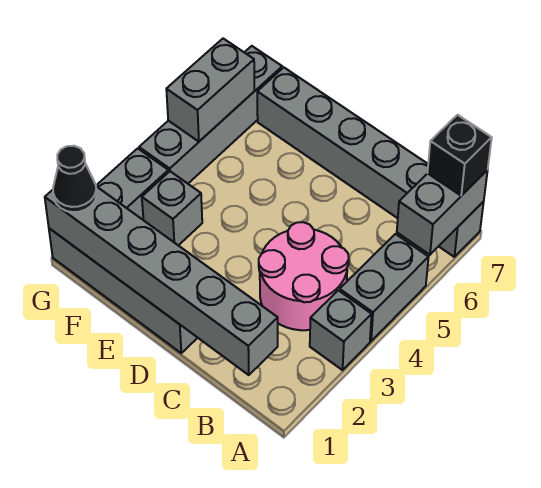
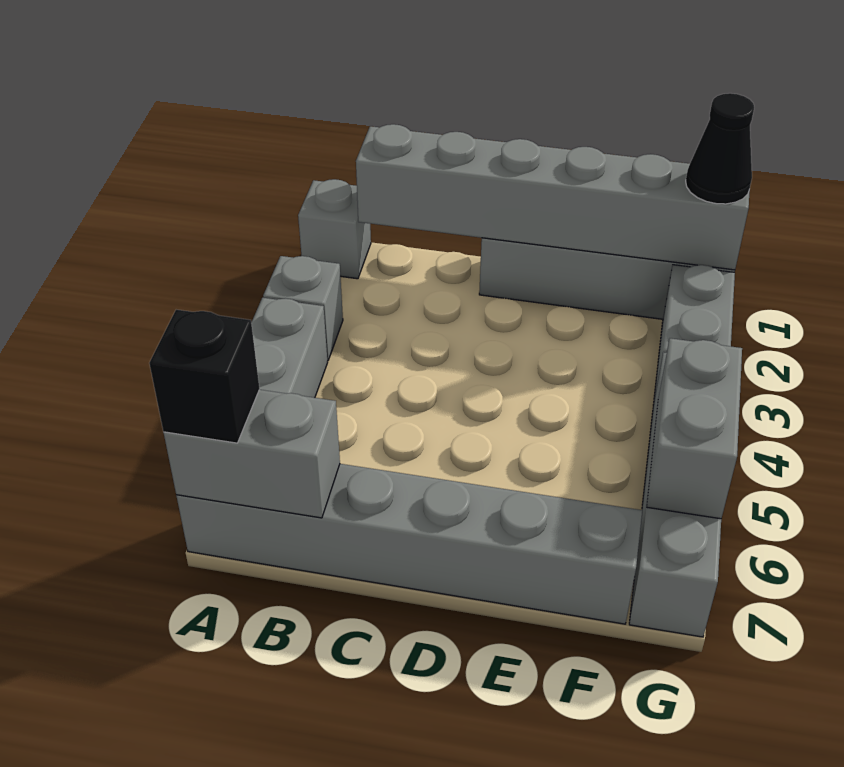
grey 1x2 brick [397,170,488,255] -> grey 1x2 brick turned to [164,390,340,518]
pink 2x2 round brick [259,222,349,330] -> none
grey 1x1 brick [142,171,202,246] -> grey 1x1 brick moved to [298,179,371,279]

